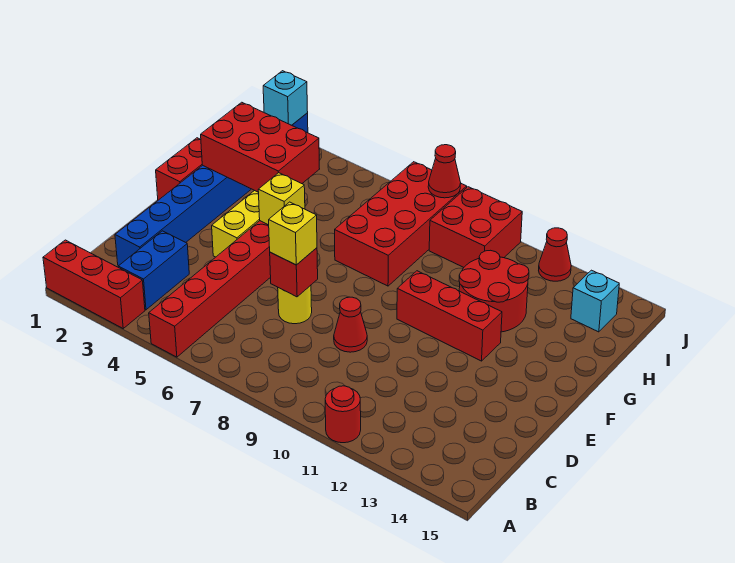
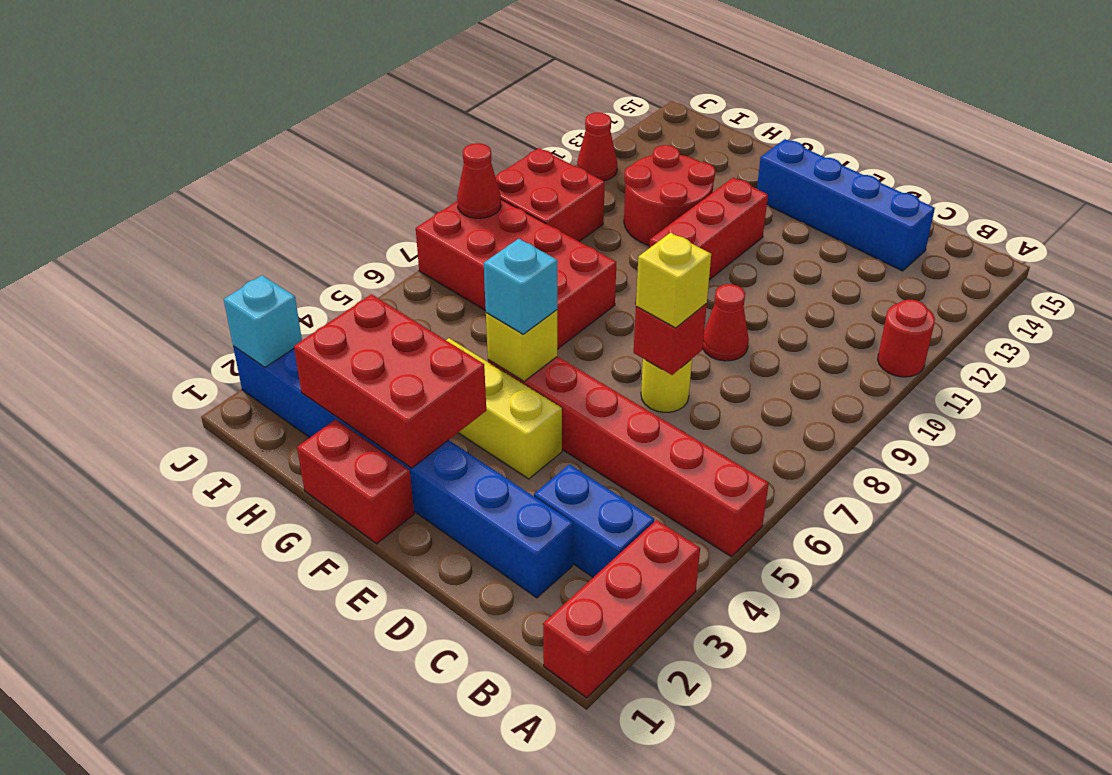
none -> blue 1x4 brick [757,139,935,271]
red 2x3 brick [201,102,319,192] -> red 2x3 brick turned to [294,294,486,468]
cyan 1x1 brick [571,270,619,332] -> cyan 1x1 brick moved to [484,239,557,334]

